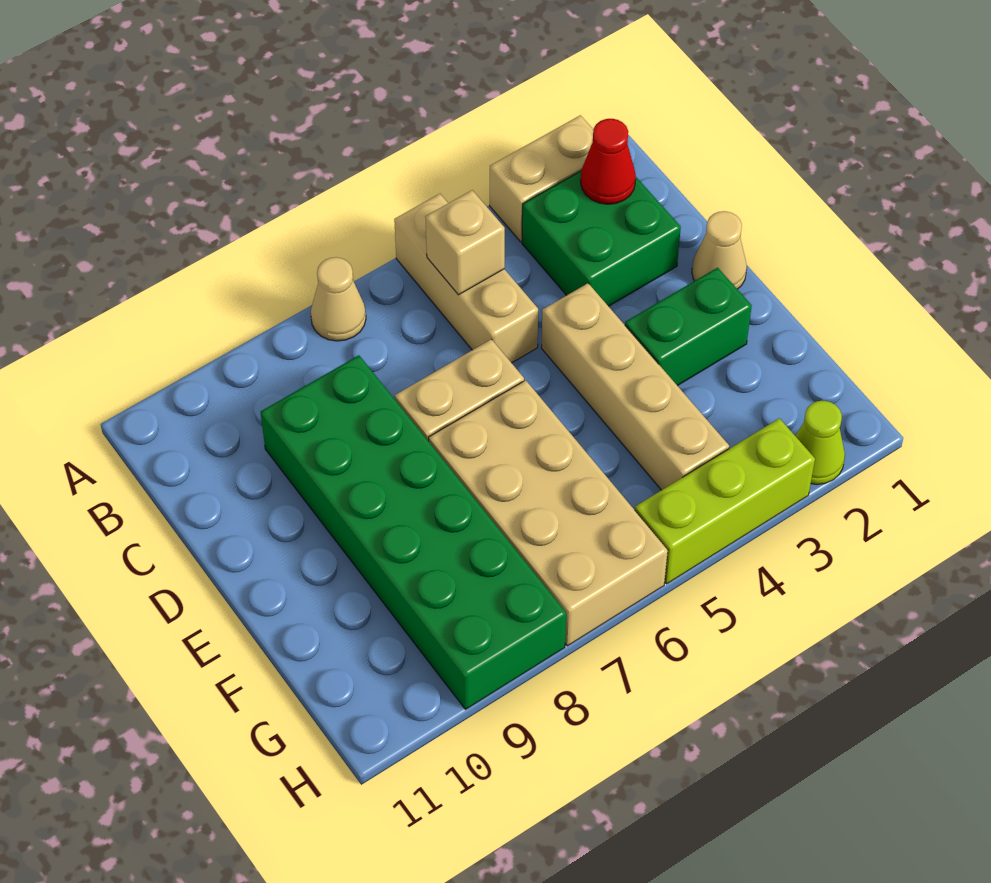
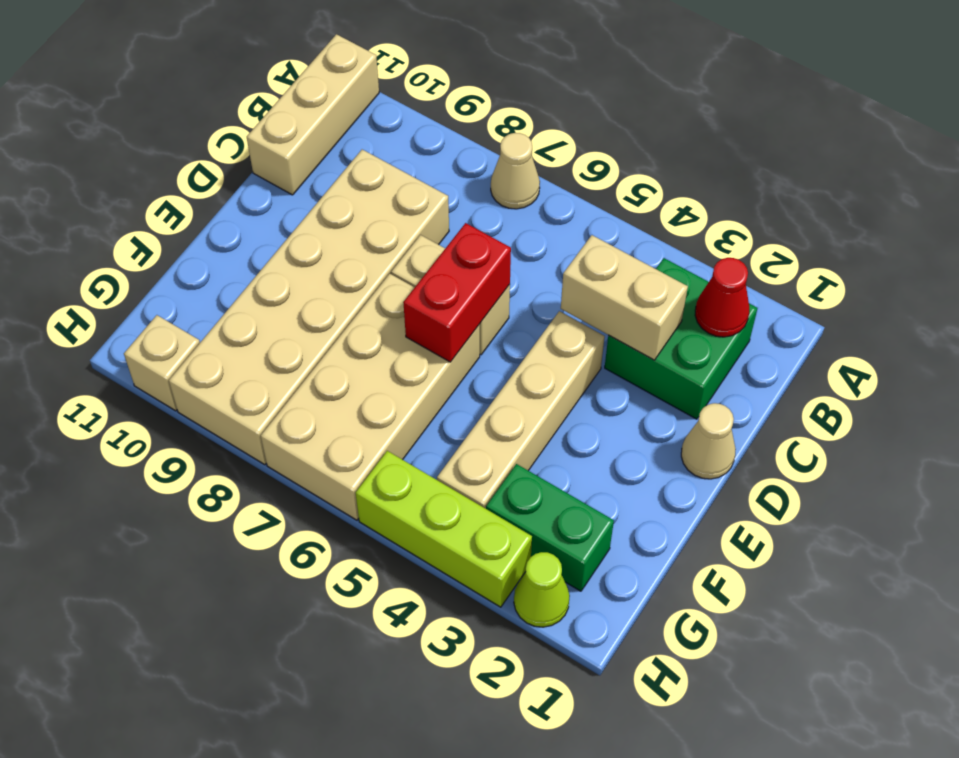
tan 1x2 brick [490,115,593,242] -> tan 1x2 brick moved to [561,235,688,360]
tan 1x3 brick [394,194,538,363] -> tan 1x3 brick moved to [247,34,379,195]
tan 1x1 brick [425,190,505,295] -> tan 1x1 brick moved to [124,315,200,411]
green 2x6 brick [261,355,566,710] -> tan 2x6 brick [169,150,449,465]
none -> red 1x2 brick [403,223,511,362]
green 1x2 brick [625,268,752,386] -> green 1x2 brick moved to [486,464,614,591]

